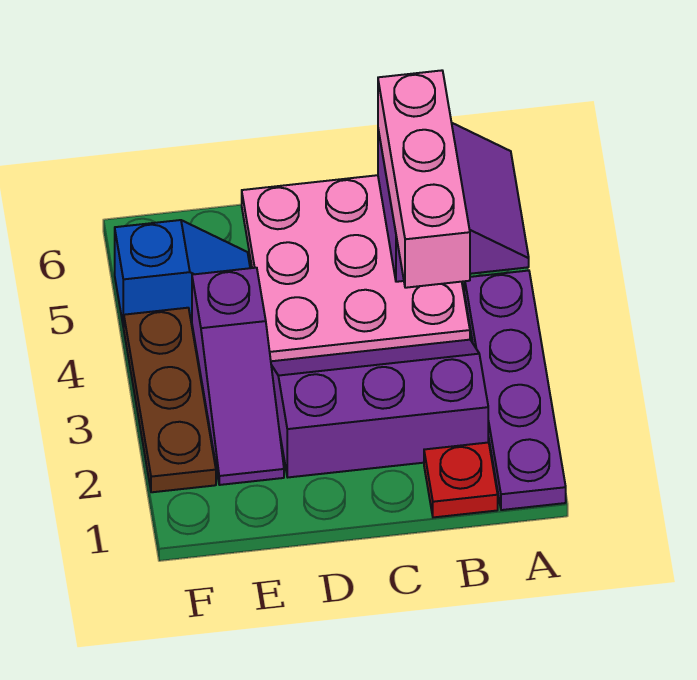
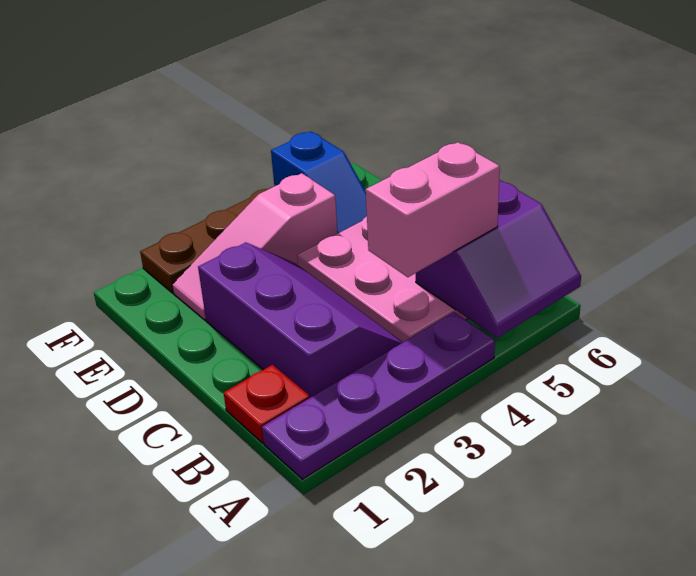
pink 1x3 brick [378,70,470,288] -> pink 1x2 brick [366,142,500,277]
purple 1x3 slope [192,268,284,485] -> pink 1x3 slope [172,173,338,320]

